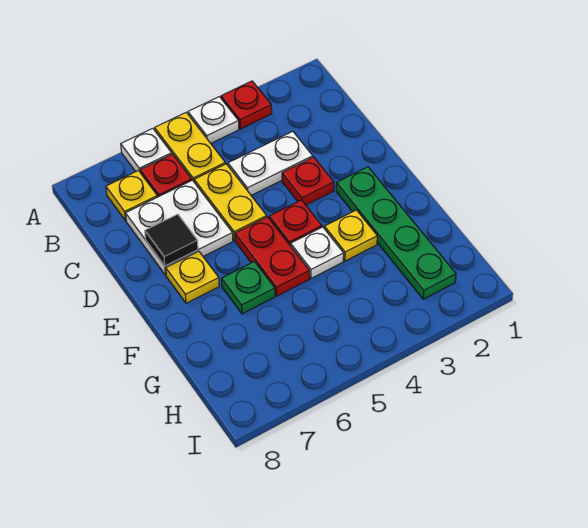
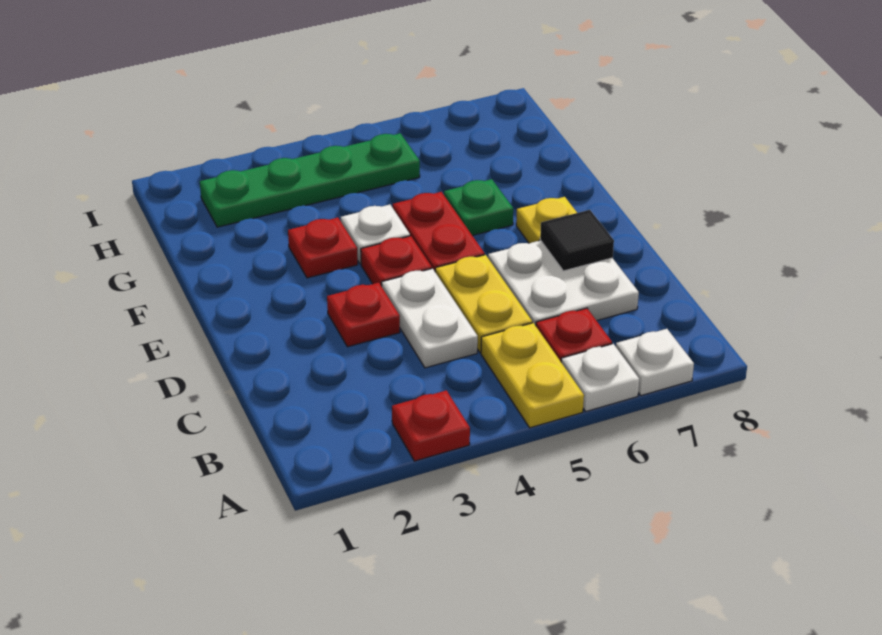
white 1x1 plate [188,97,239,143] -> white 1x1 plate moved to [616,329,694,396]
yellow 1x1 plate [106,171,157,221] -> none
white 1x2 plate [228,131,313,195] -> white 1x2 plate turned to [382,269,478,368]
green 1x4 plate [336,167,456,299] -> green 1x4 plate turned to [200,133,420,227]
yellow 1x1 plate [324,210,377,261] -> red 1x1 plate [288,218,358,278]

